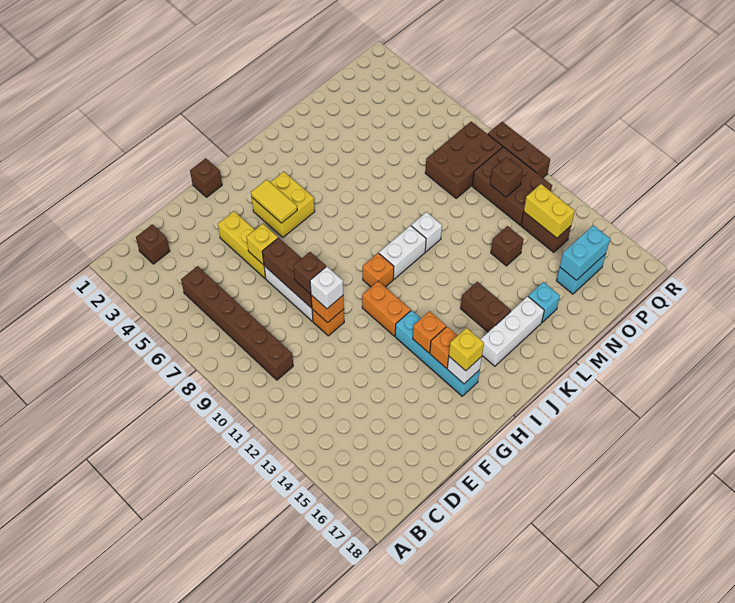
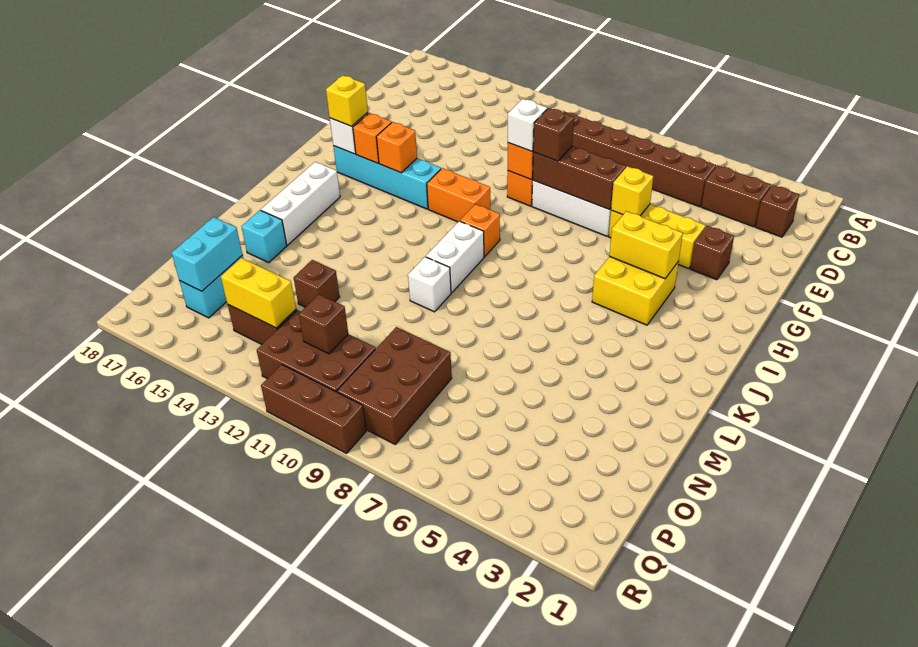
brown 1x1 brick [190,158,222,197] -> brown 1x1 brick moved to [690,226,734,280]
yellow 1x2 tile [251,180,297,223] -> yellow 1x2 brick [609,211,683,279]
brown 1x2 brick [460,282,511,332] -> brown 1x2 brick moved to [701,166,771,227]

